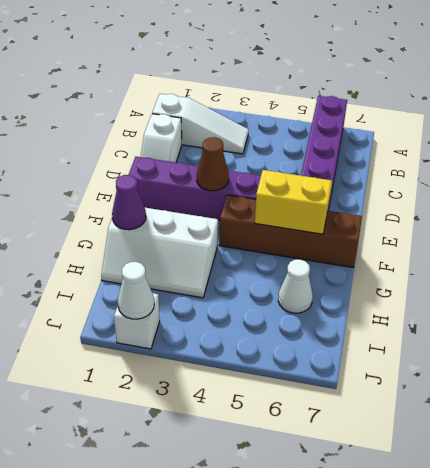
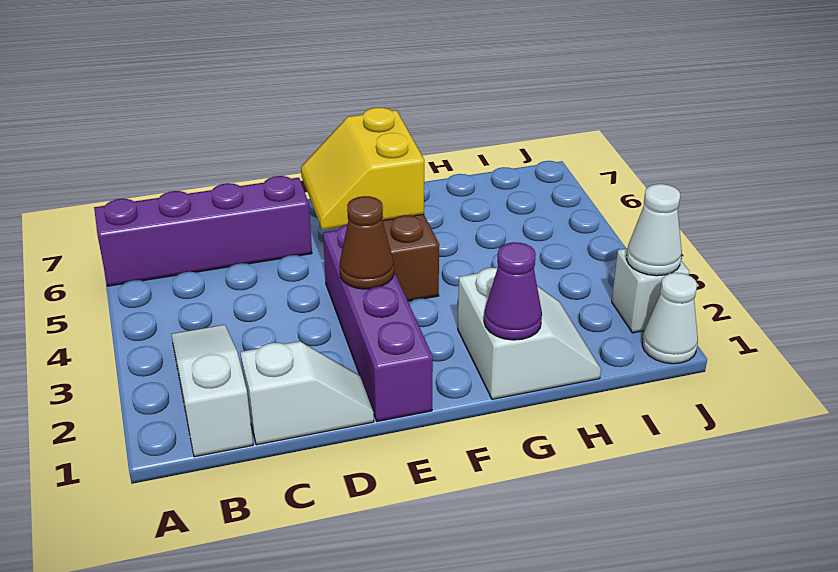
white 2x3 slope [101,208,218,298] -> white 2x2 slope [458,268,601,399]
white 1x1 cone [278,259,313,313] -> white 1x1 cone moved to [642,273,698,364]

